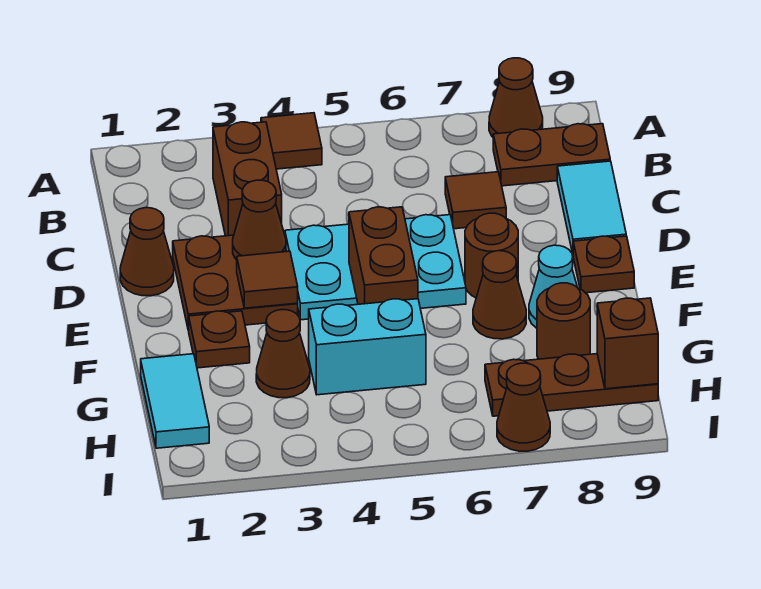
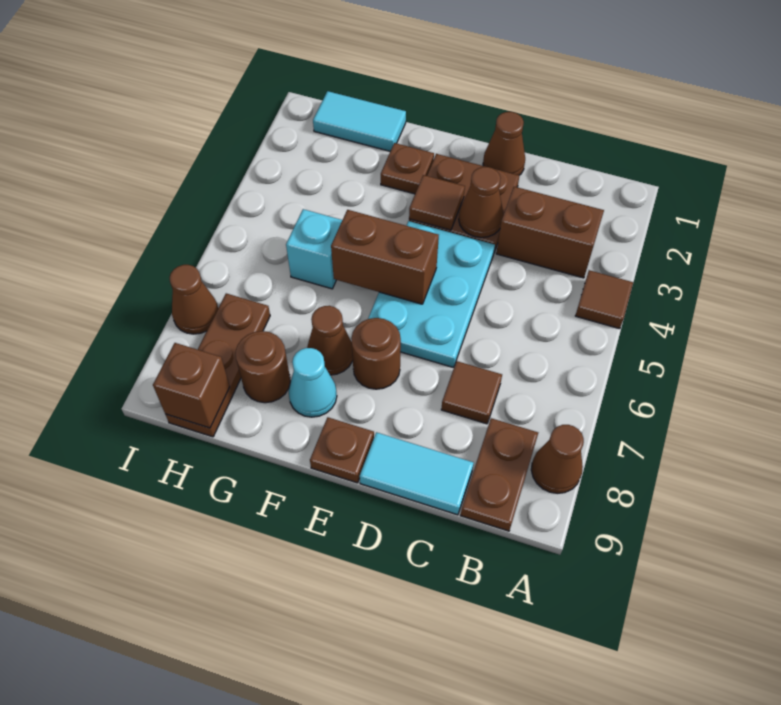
brown 1x1 cone [256,310,310,398] -> none
cyan 1x2 brick [309,299,426,395] -> cyan 1x1 brick [286,209,342,289]

